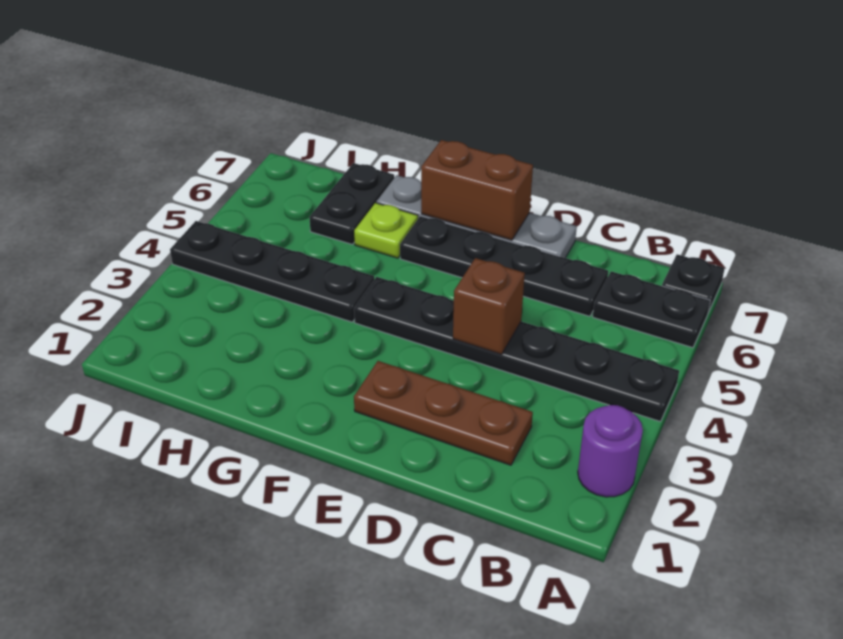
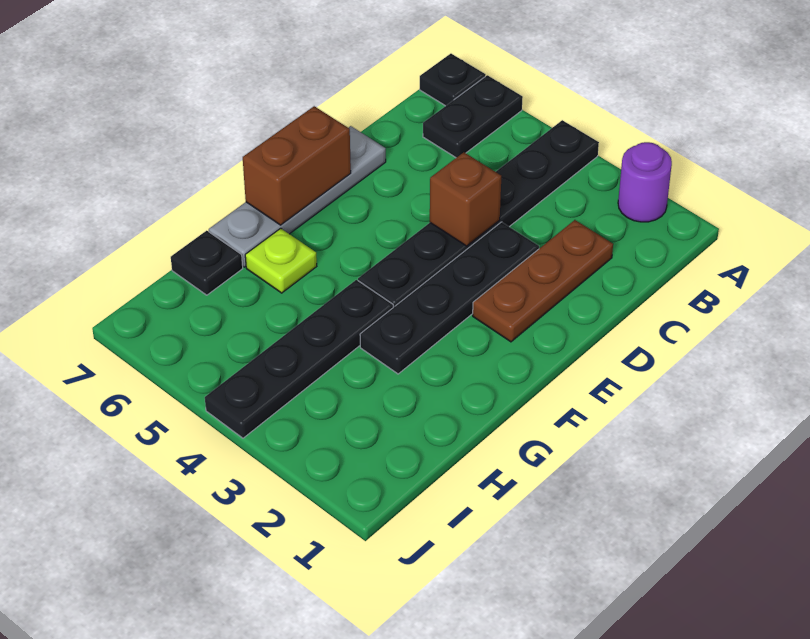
black 1x4 plate [400,216,608,316] -> black 1x4 plate moved to [360,222,539,374]
black 1x2 plate [309,163,394,244] -> black 1x1 plate [171,231,243,295]

